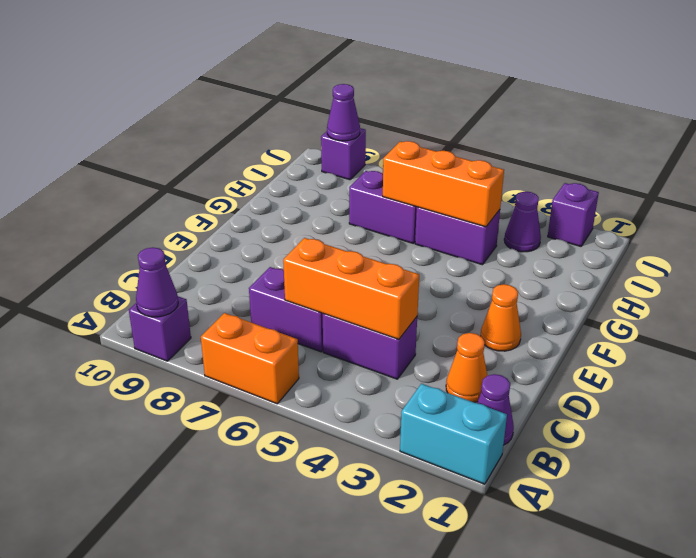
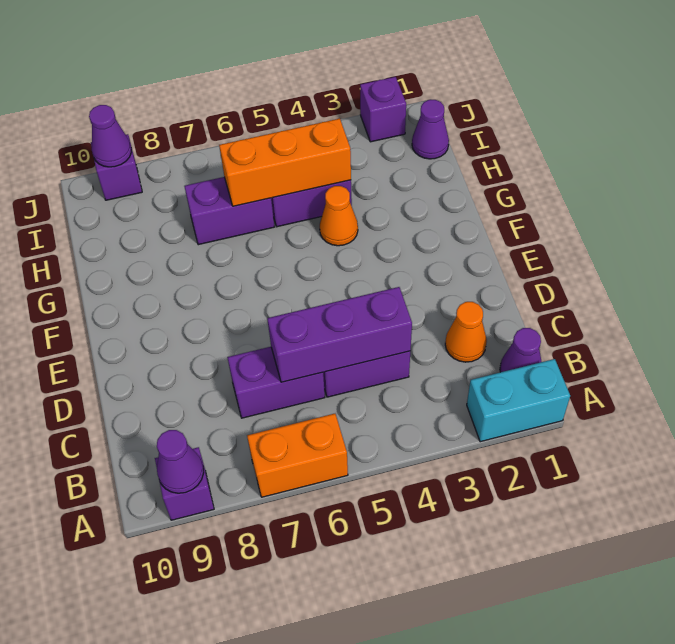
orange 1x3 brick [283,238,419,340] -> purple 1x3 brick [267,287,412,382]
orange 1x1 cone [481,284,521,351] -> orange 1x1 cone moved to [320,186,358,246]
purple 1x1 cone [504,191,541,252] -> purple 1x1 cone moved to [412,100,449,159]

